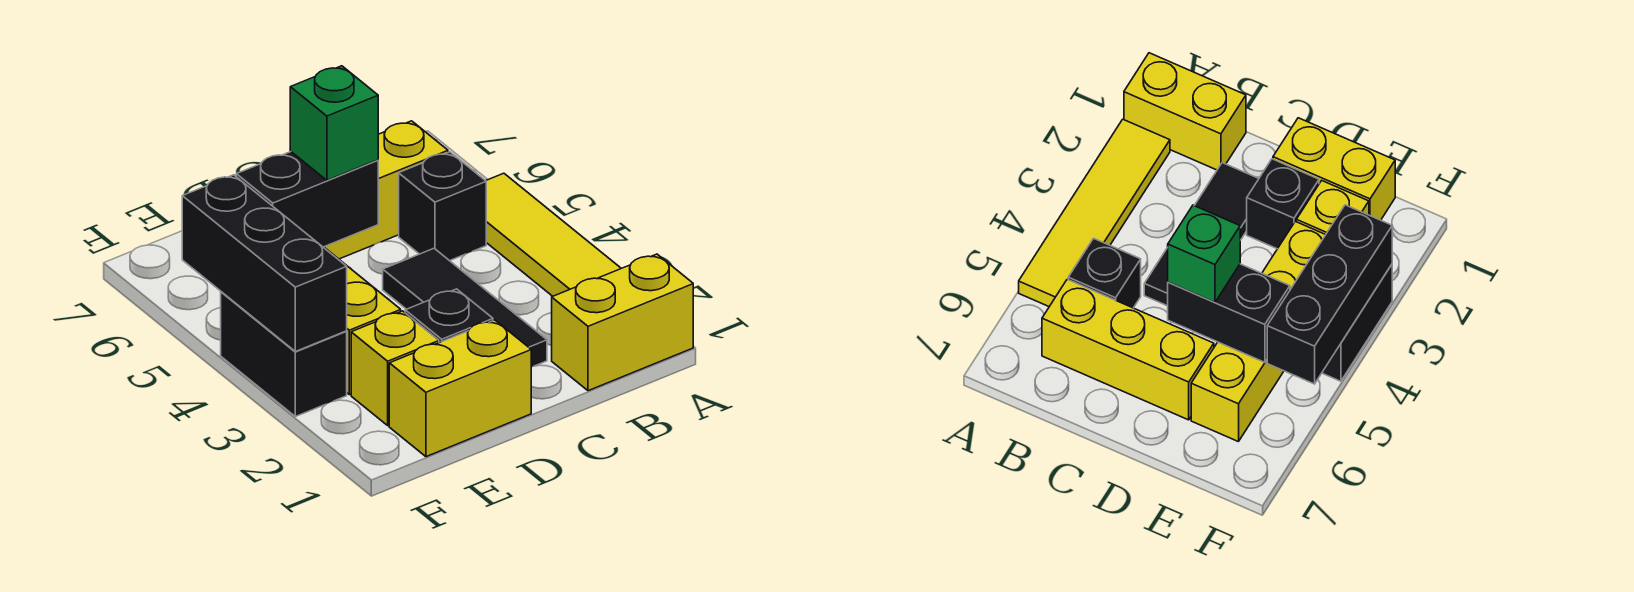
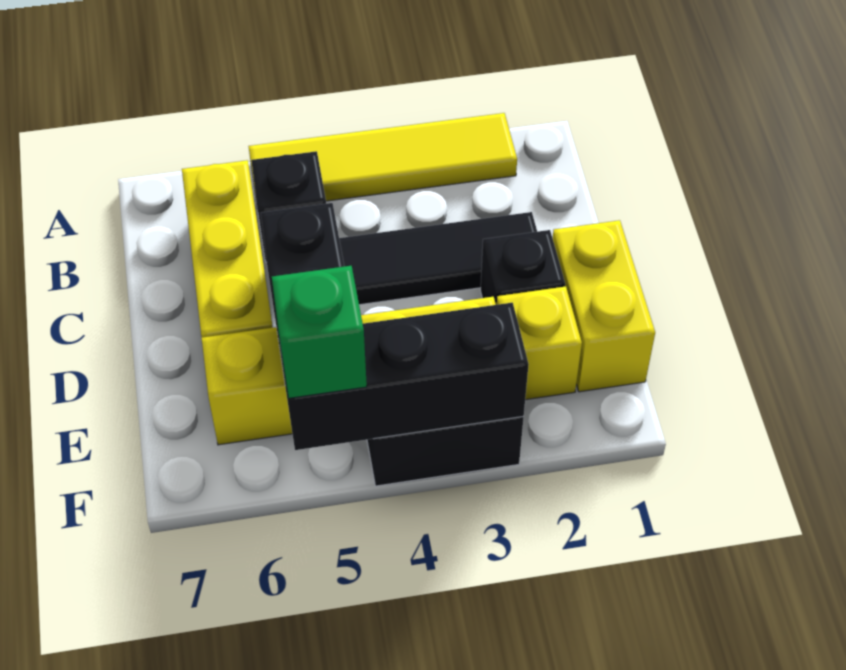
yellow 1x2 brick [552,254,693,391] -> none
green 1x1 brick [290,66,378,180] -> green 1x1 brick moved to [272,266,367,398]

